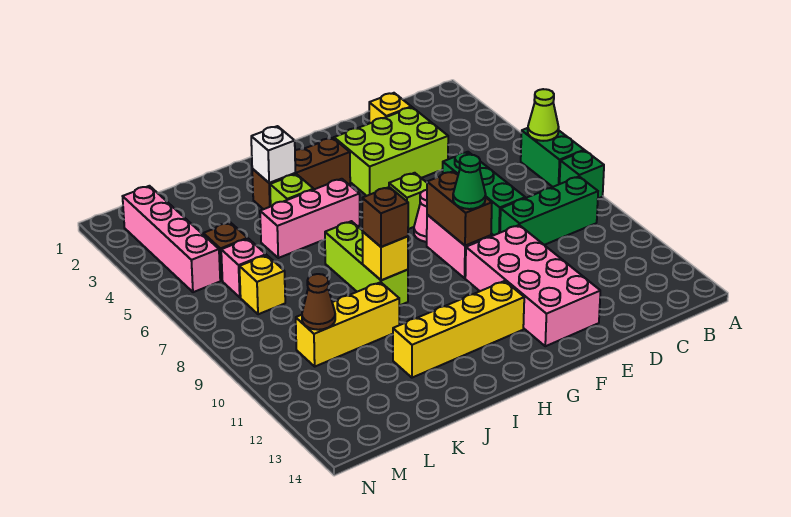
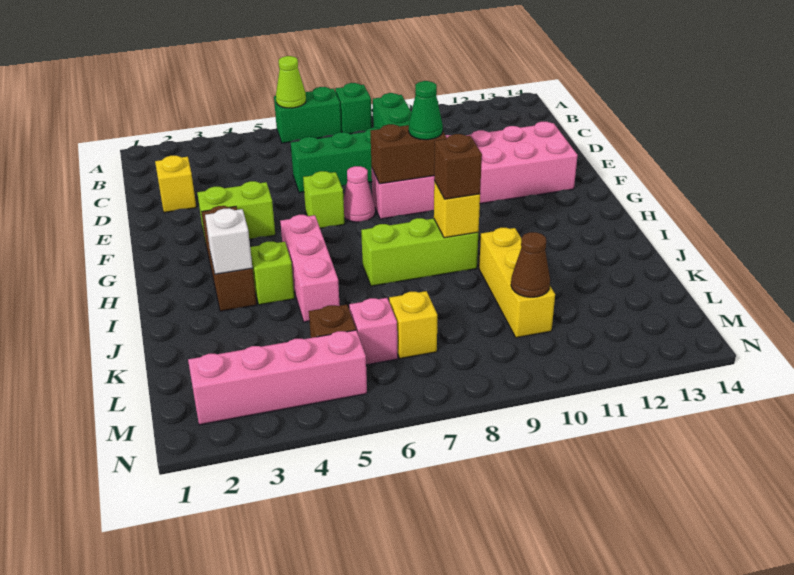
lime 2x3 brick [334,107,448,196] -> lime 1x2 brick [197,181,275,242]
yellow 1x4 brick [393,281,524,378] -> none

